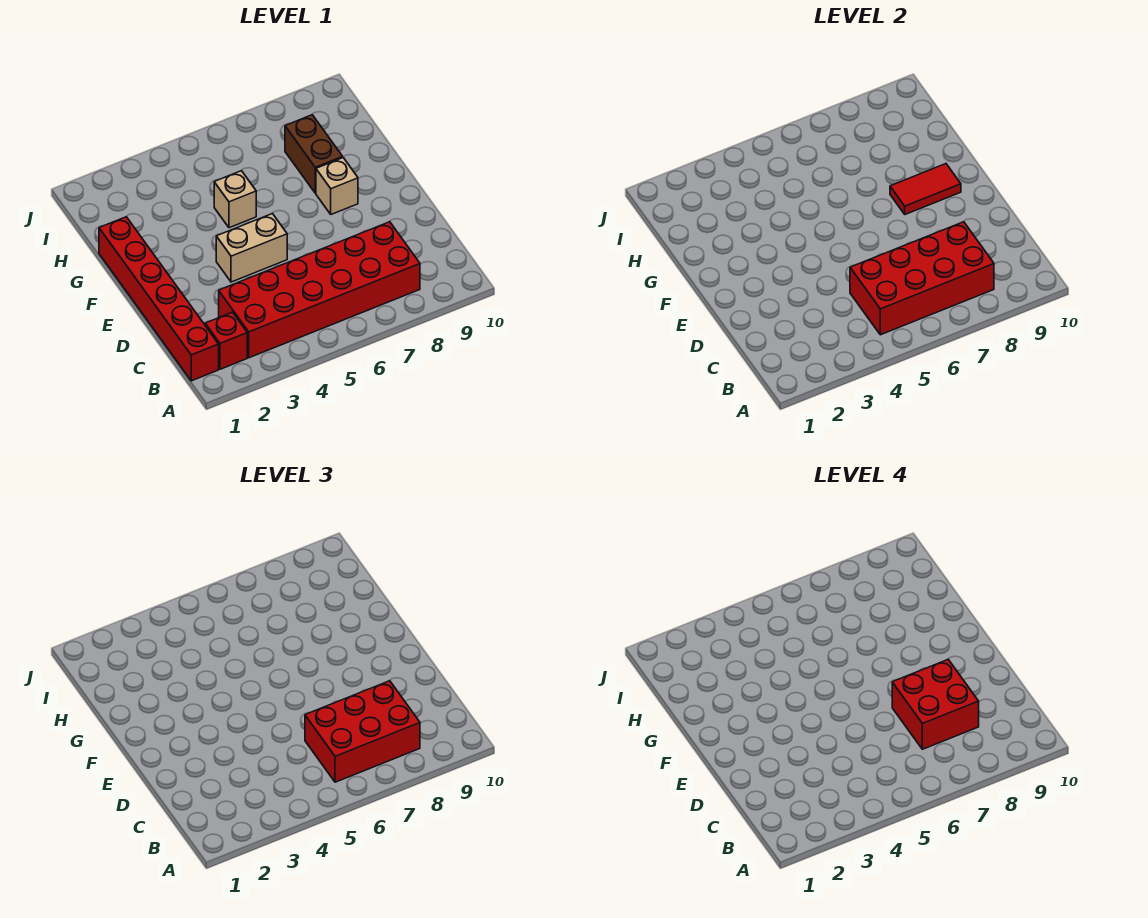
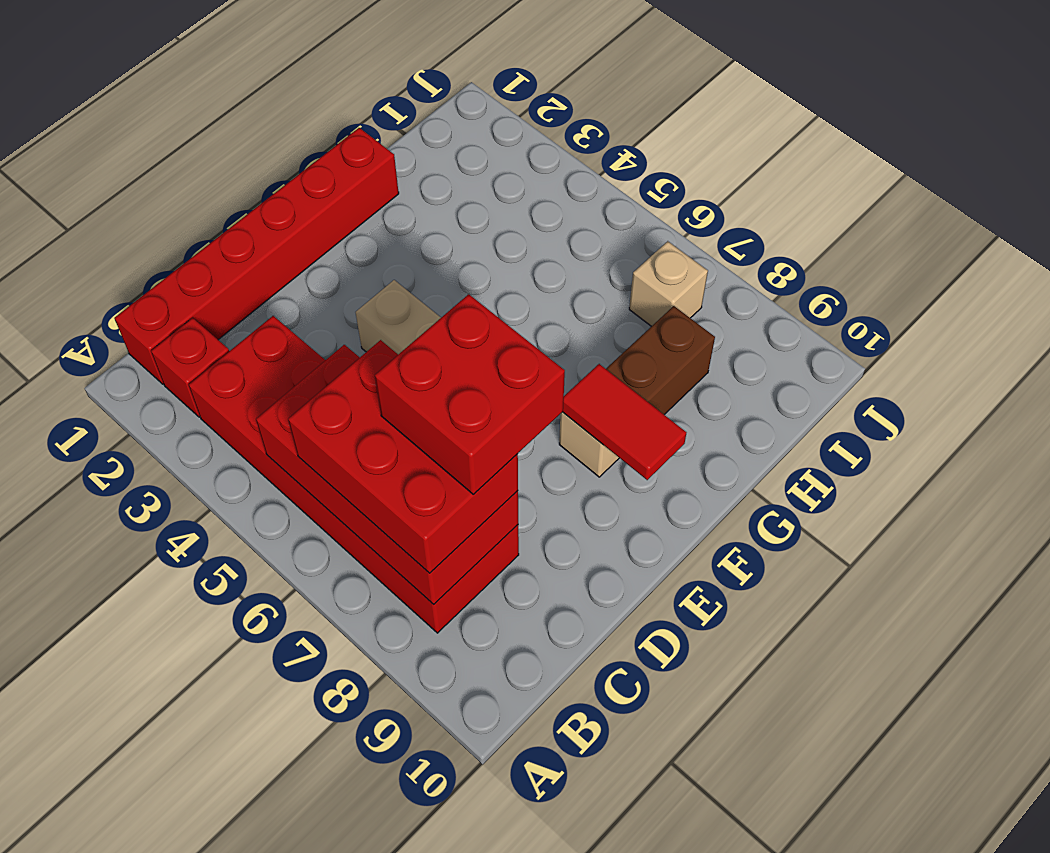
tan 1x1 brick [214,171,256,228] -> tan 1x1 brick moved to [629,241,708,326]

